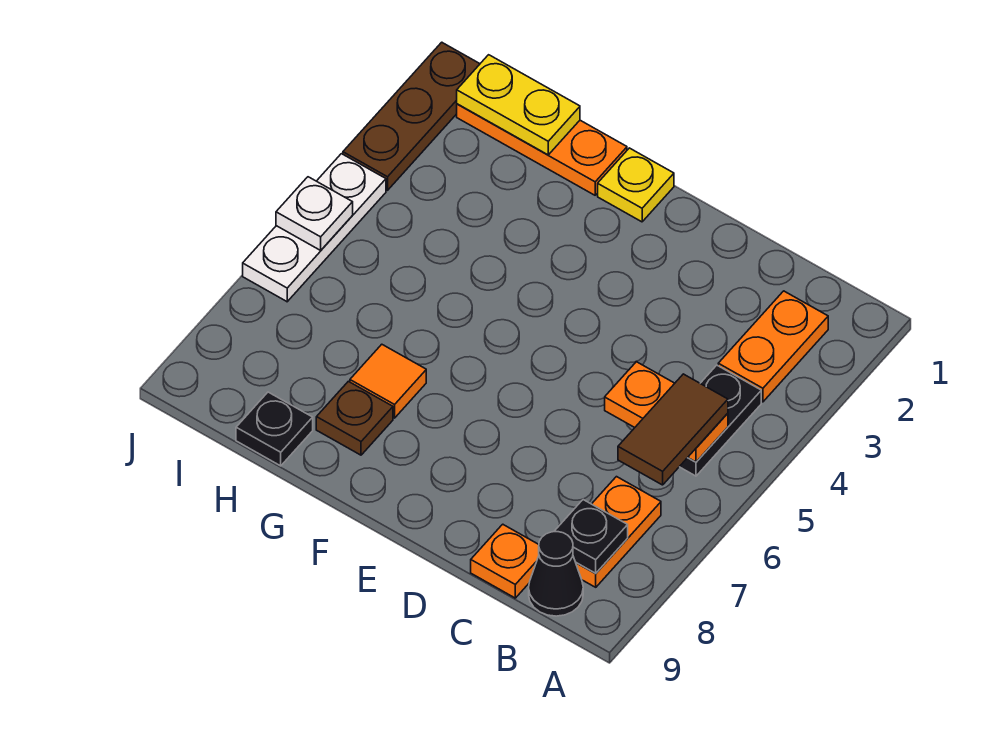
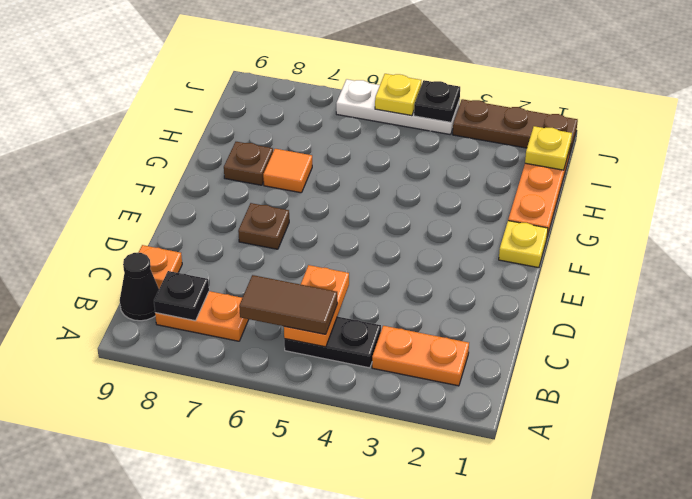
none -> brown 1x1 plate [238,203,289,249]
yellow 1x2 plate [457,55,580,155] -> yellow 1x1 plate [525,126,572,170]
black 1x1 plate [236,392,313,466] -> black 1x1 plate moved to [414,80,460,122]
white 1x1 plate [276,177,353,250] -> yellow 1x1 plate [375,74,421,116]

